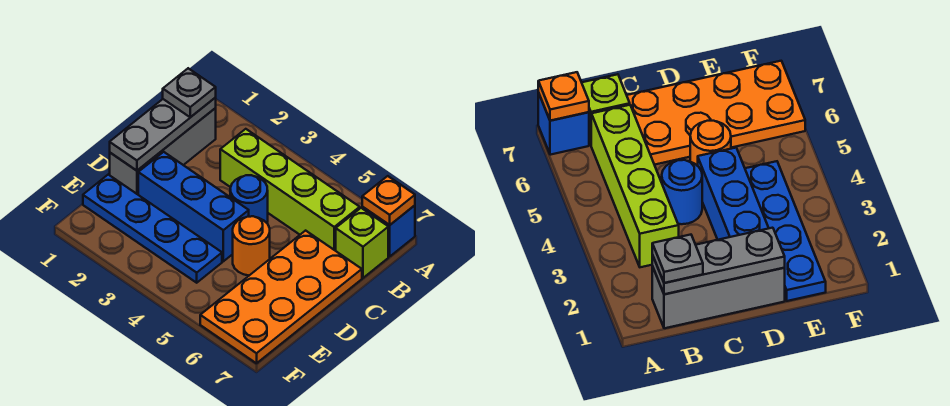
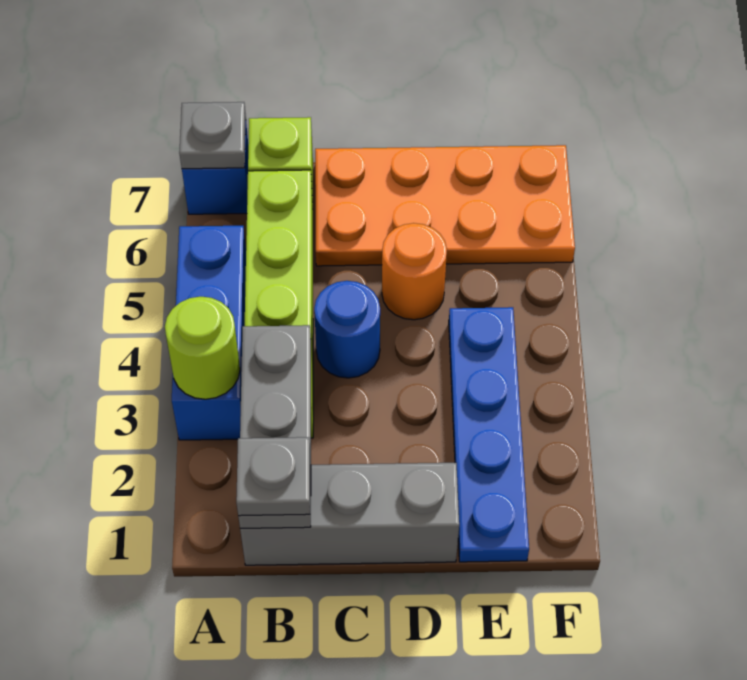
none -> lime 1x1 round brick [165,297,240,399]
orange 1x1 plate [362,176,415,225] -> grey 1x1 plate [179,102,246,169]
grey 1x3 plate [110,98,216,171] -> grey 1x3 plate turned to [238,325,311,528]
blue 1x3 brick [138,152,249,261] -> blue 1x3 brick moved to [172,226,246,440]

